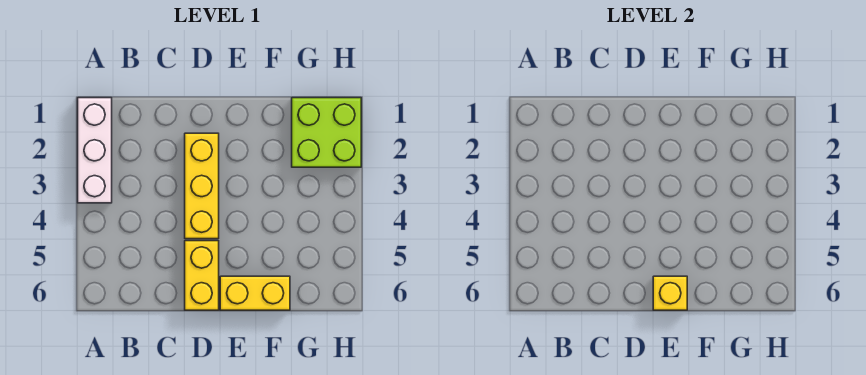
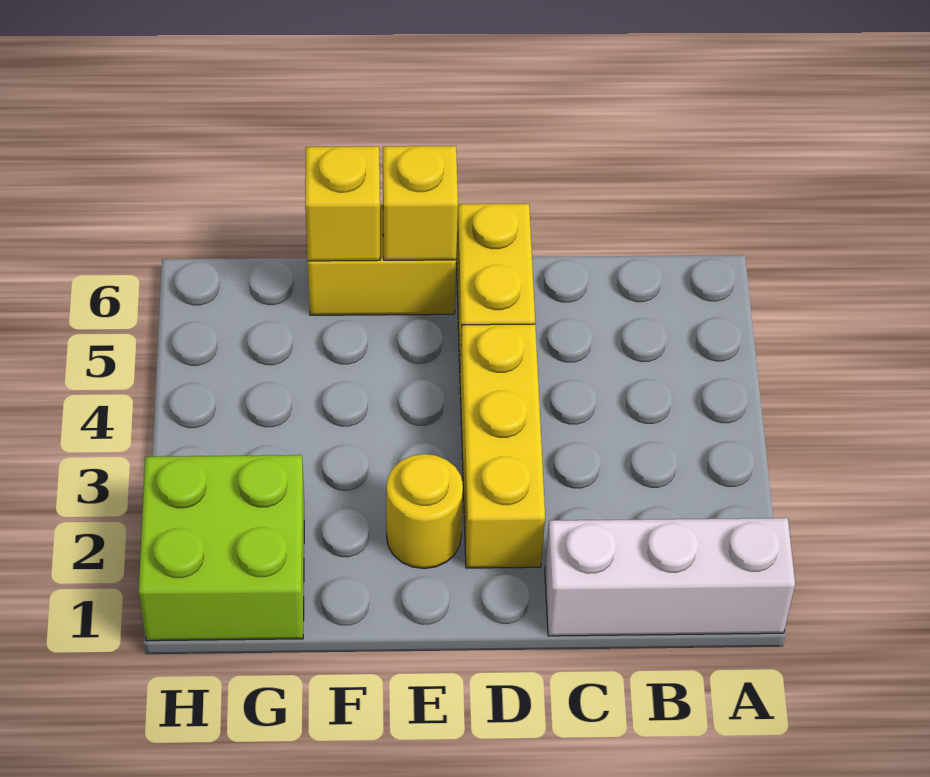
white 1x3 brick [78,98,112,203] -> white 1x3 brick turned to [545,518,795,636]
none -> yellow 1x1 round brick [386,454,463,569]
none -> yellow 1x1 brick [305,146,380,261]

